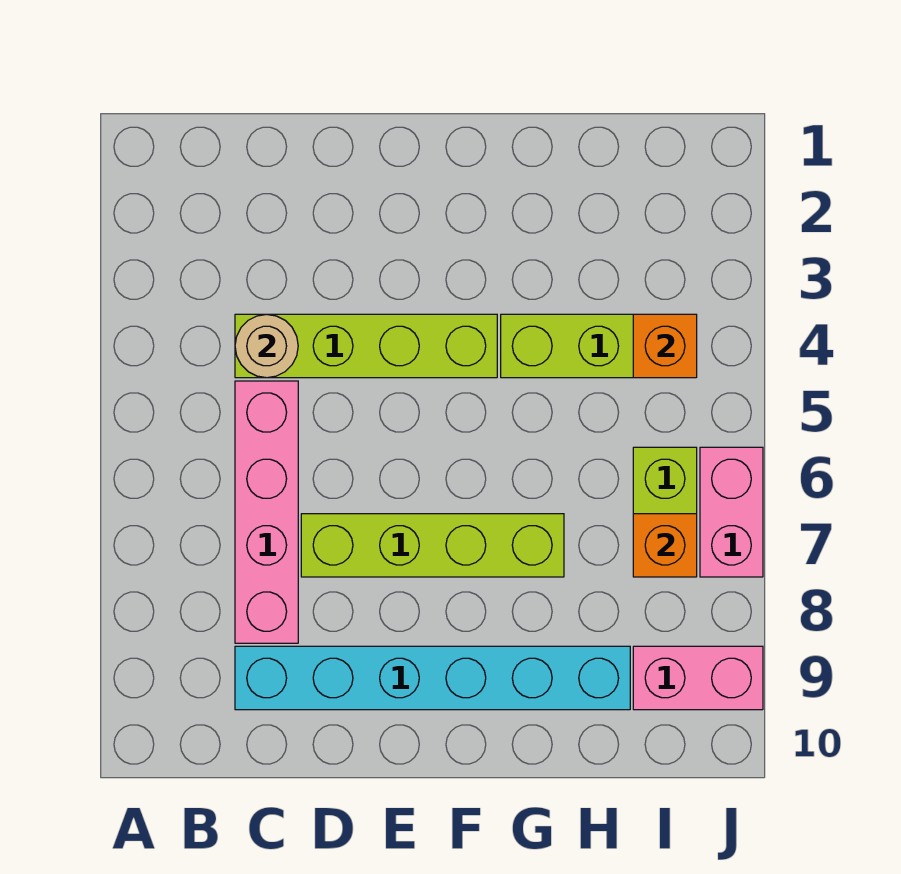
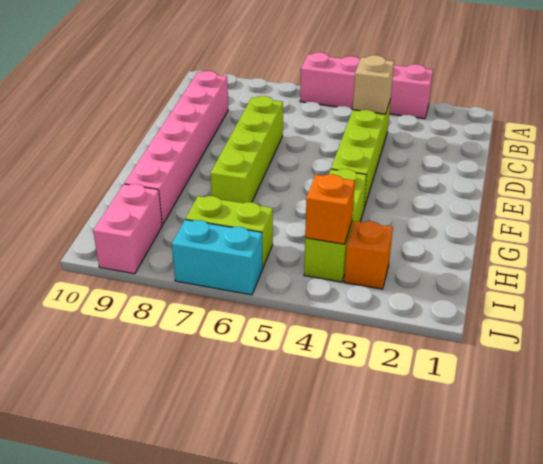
tan 1x1 round brick [235,314,298,378] -> tan 1x1 brick [353,55,394,114]
pink 1x4 brick [235,381,298,643] -> pink 1x4 brick moved to [300,52,433,119]
cyan 1x6 brick [235,646,630,710] -> pink 1x6 brick [124,71,228,225]
orange 1x1 brick [633,514,697,577] -> orange 1x1 brick moved to [344,221,393,289]
pink 1x2 brick [700,447,763,577] -> cyan 1x2 brick [172,220,263,295]

